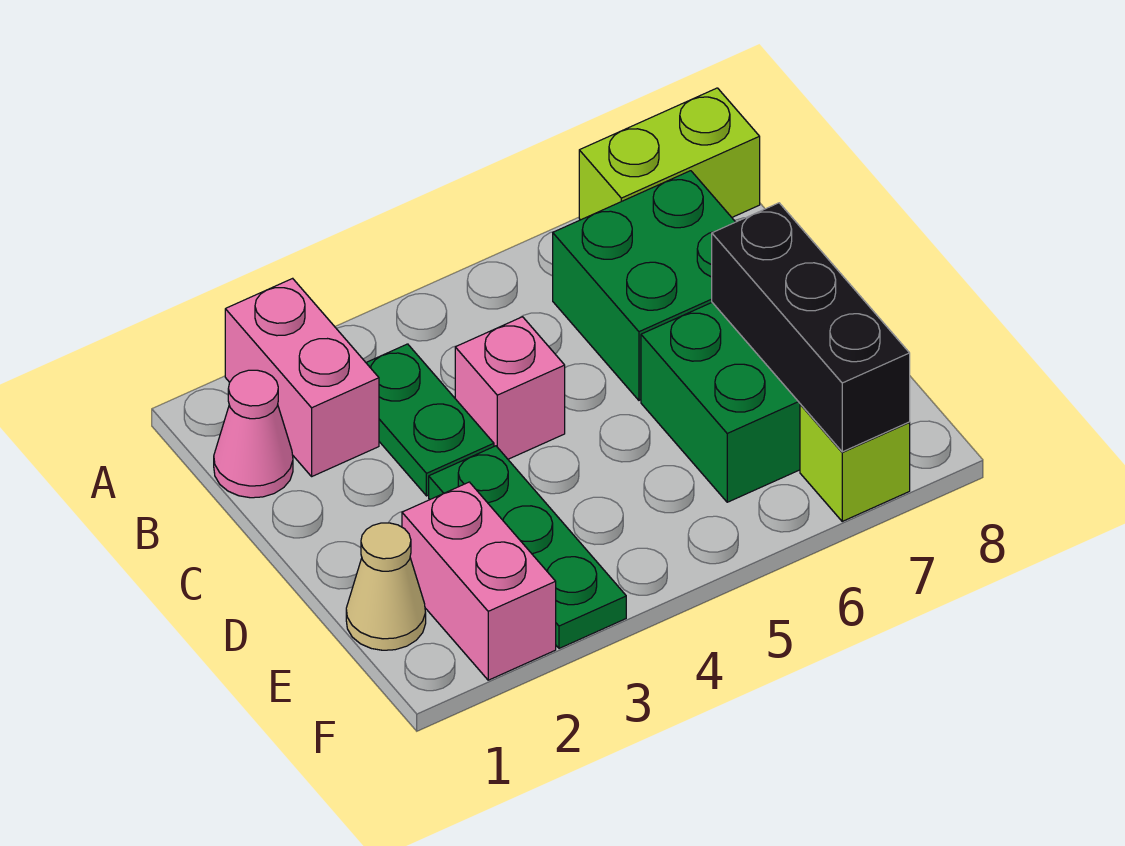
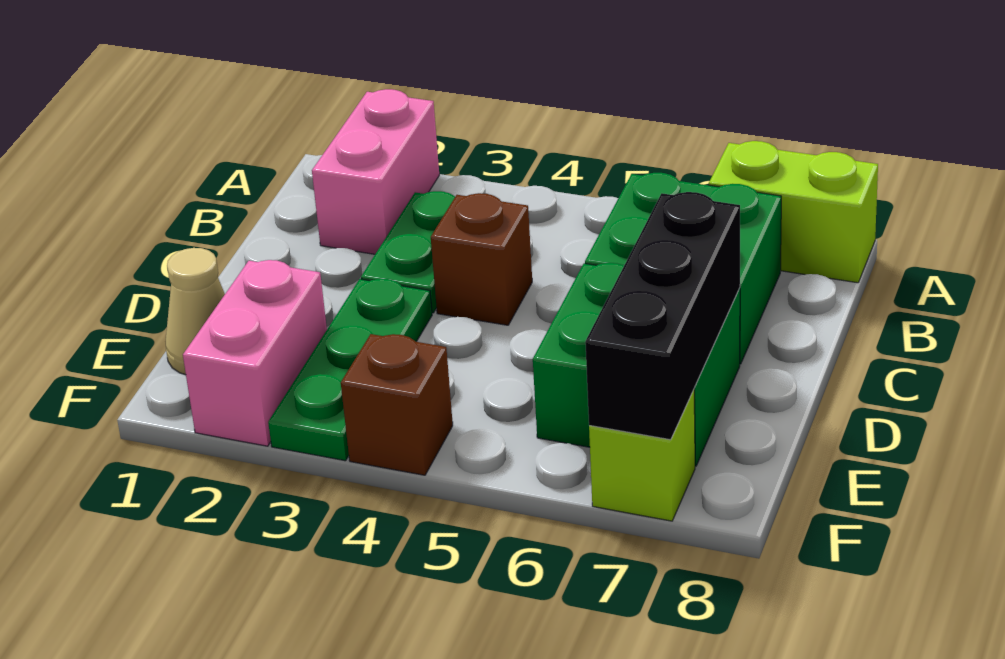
pink 1x1 cone [214,370,293,498] -> none
pink 1x1 brick [455,317,565,459] -> brown 1x1 brick [431,193,532,325]
none -> brown 1x1 brick [341,334,453,475]

